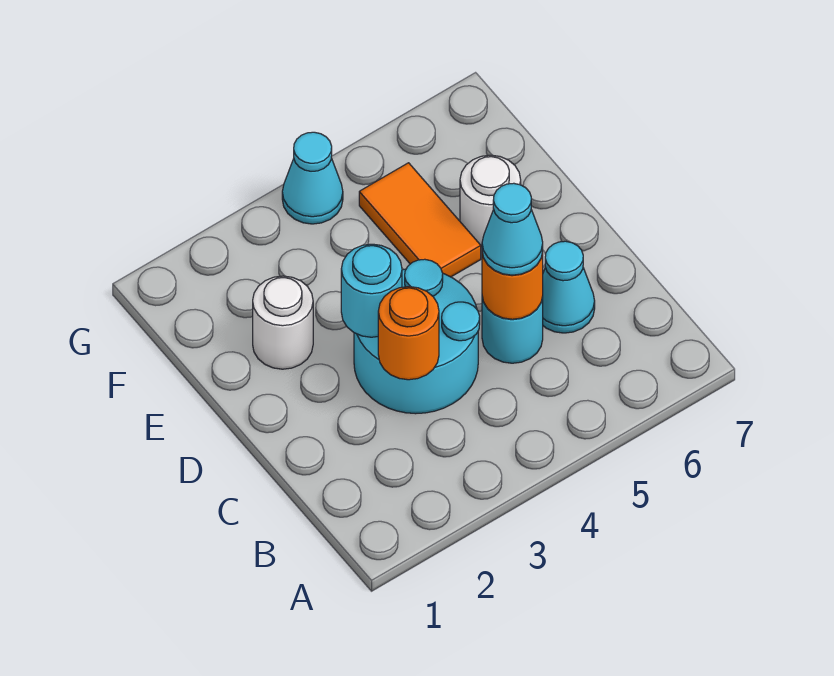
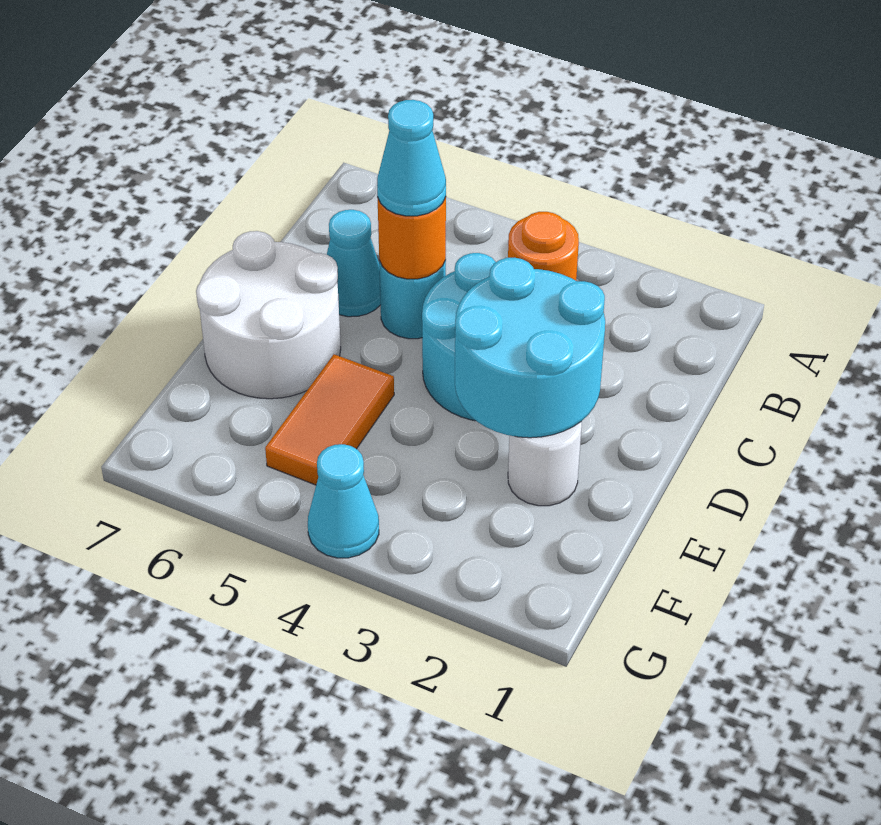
cyan 1x1 round brick [341,244,402,337] -> cyan 2x2 round brick [455,258,605,438]
white 1x1 round brick [460,155,521,247] -> white 2x2 round brick [196,231,341,399]

